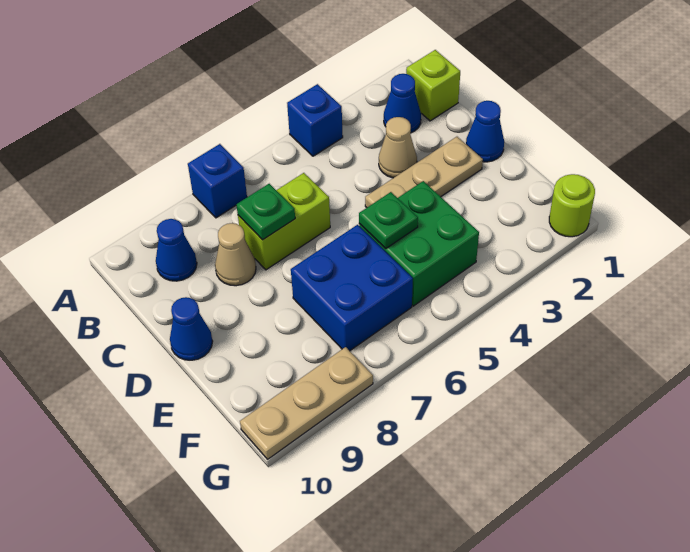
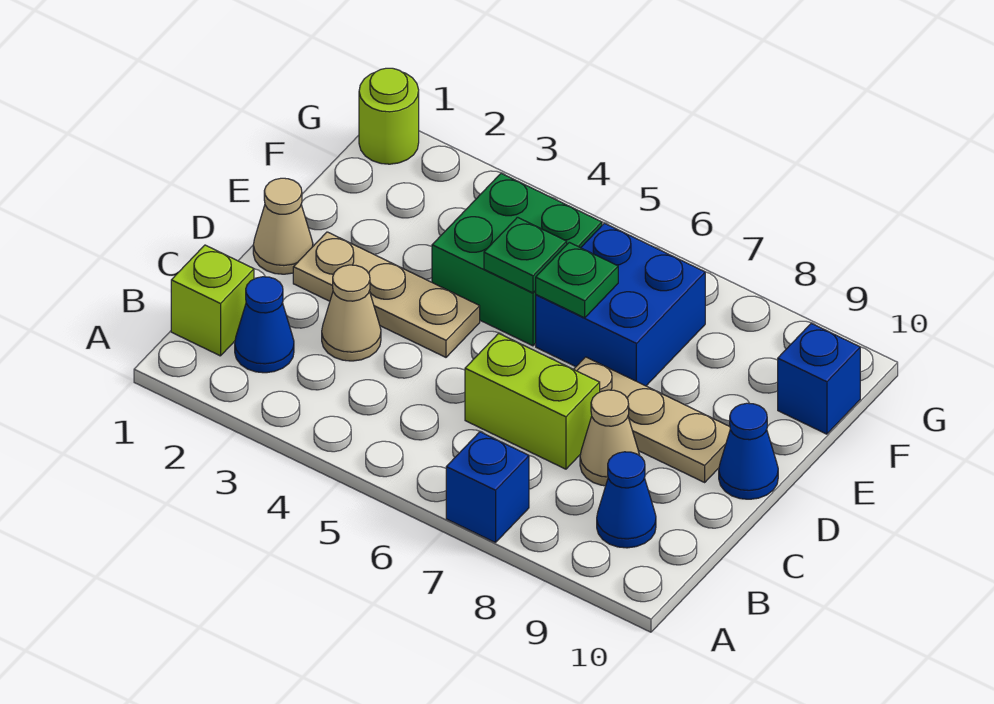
blue 1x1 brick [287,84,343,156] -> blue 1x1 brick moved to [778,323,860,434]
green 1x1 plate [236,184,295,240] -> green 1x1 plate moved to [536,242,618,318]
blue 1x1 cone [466,101,504,162] -> tan 1x1 cone [253,178,313,274]
tan 1x3 plate [240,347,373,459] -> tan 1x3 plate moved to [574,357,730,482]

